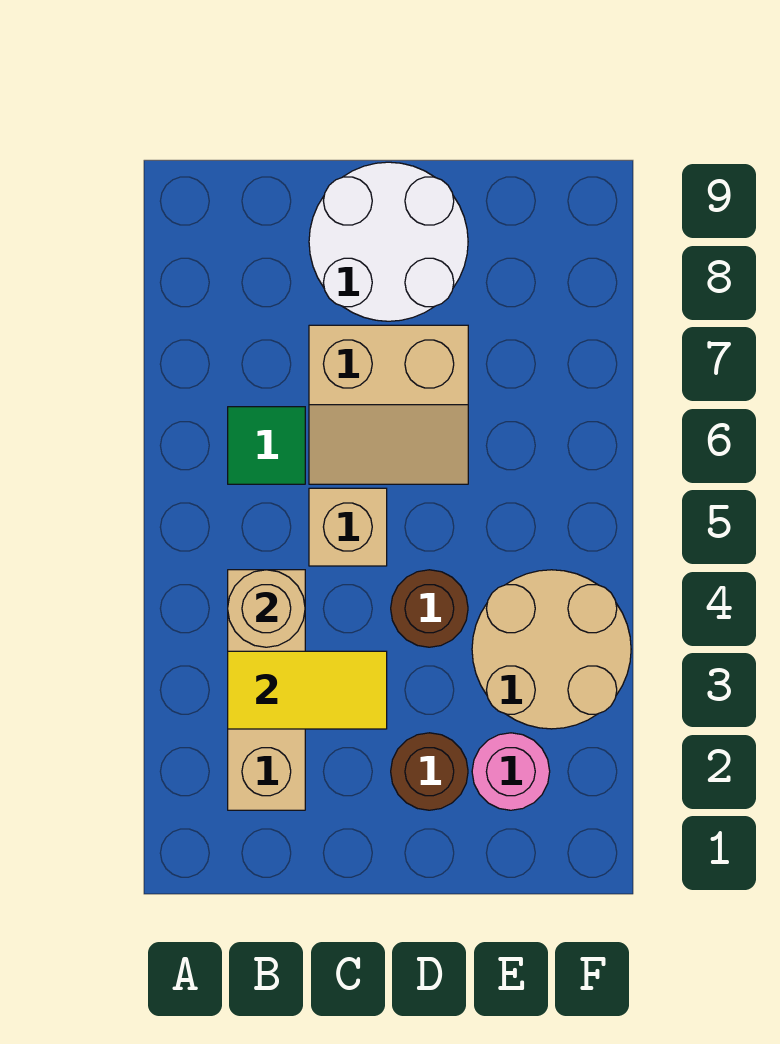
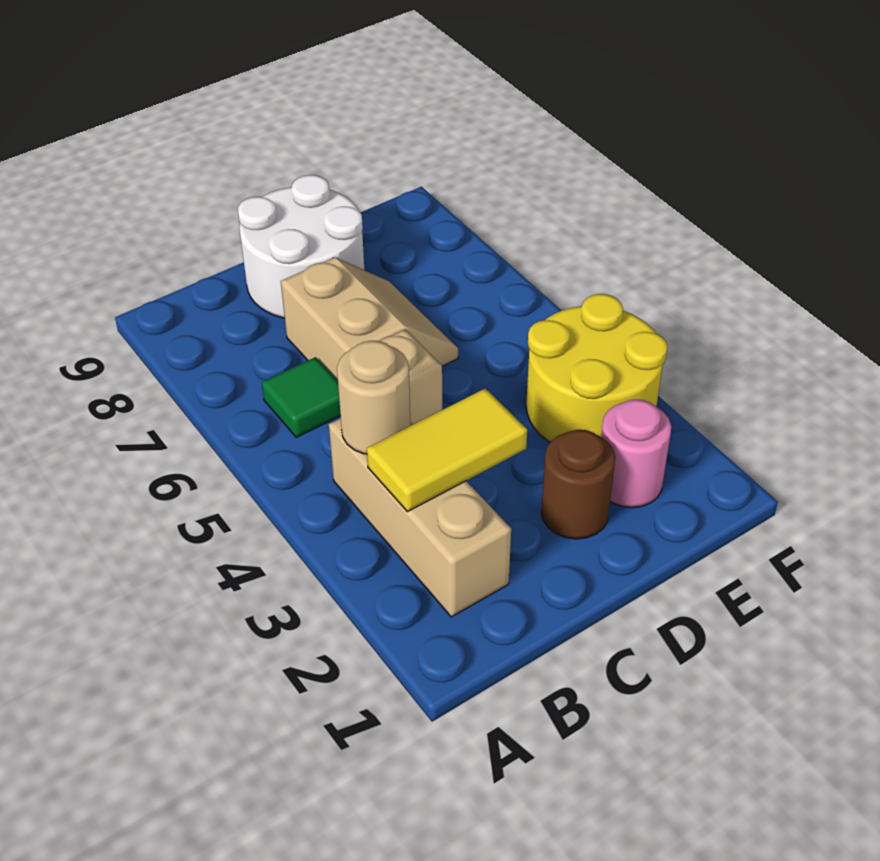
tan 2x2 slope [309,325,468,484] -> tan 2x2 slope turned to [281,257,458,381]
brown 1x1 round brick [391,570,468,647] -> none
tan 2x2 round brick [472,570,631,729] -> yellow 2x2 round brick [526,294,668,442]

